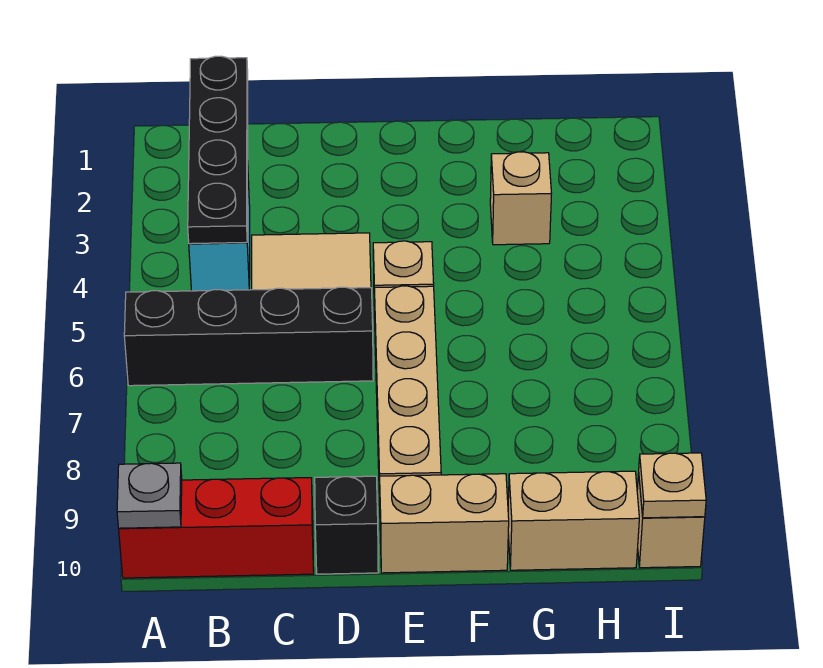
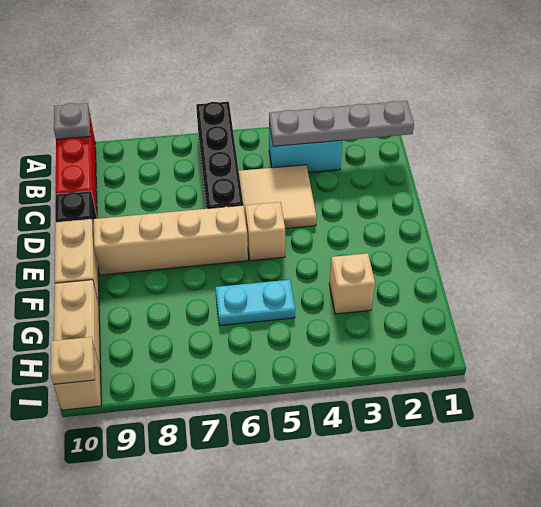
black 1x4 plate [188,56,248,244] -> grey 1x4 plate [269,101,414,146]
none -> cyan 1x2 plate [216,280,295,325]

